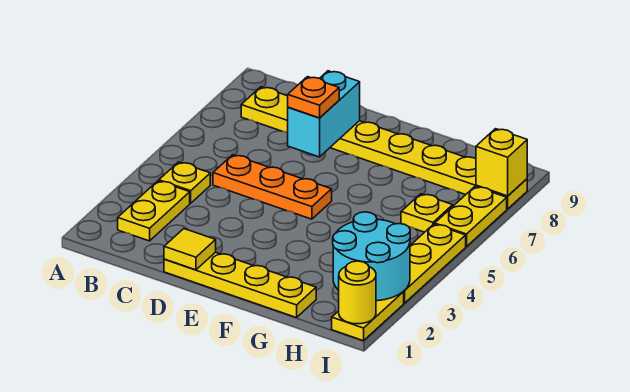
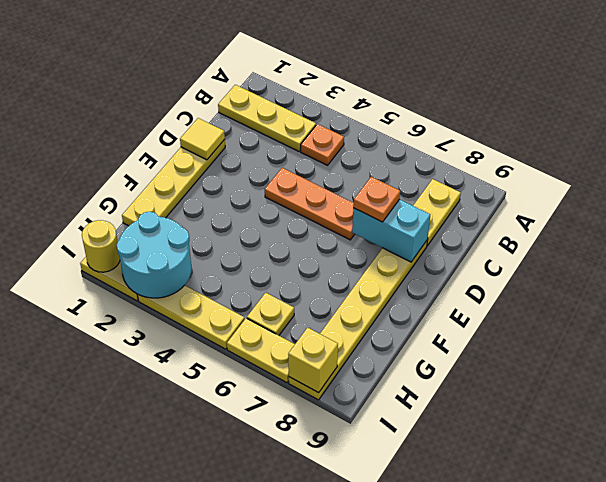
yellow 1x2 plate [118,181,190,241] -> yellow 1x3 plate [218,85,316,151]
yellow 1x1 plate [159,162,210,203] -> orange 1x1 plate [301,124,344,165]
orange 1x3 plate [213,155,332,219] -> orange 1x3 plate turned to [265,168,355,240]

